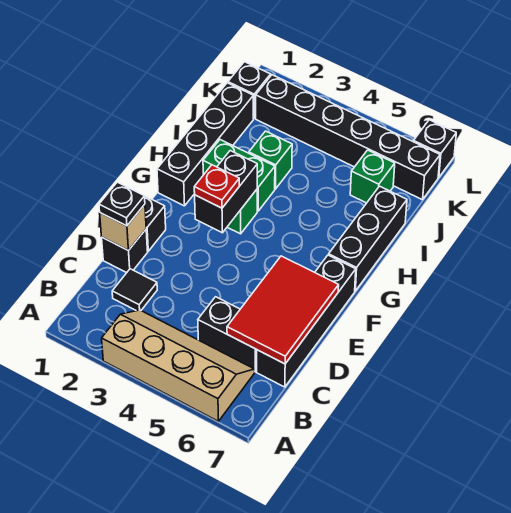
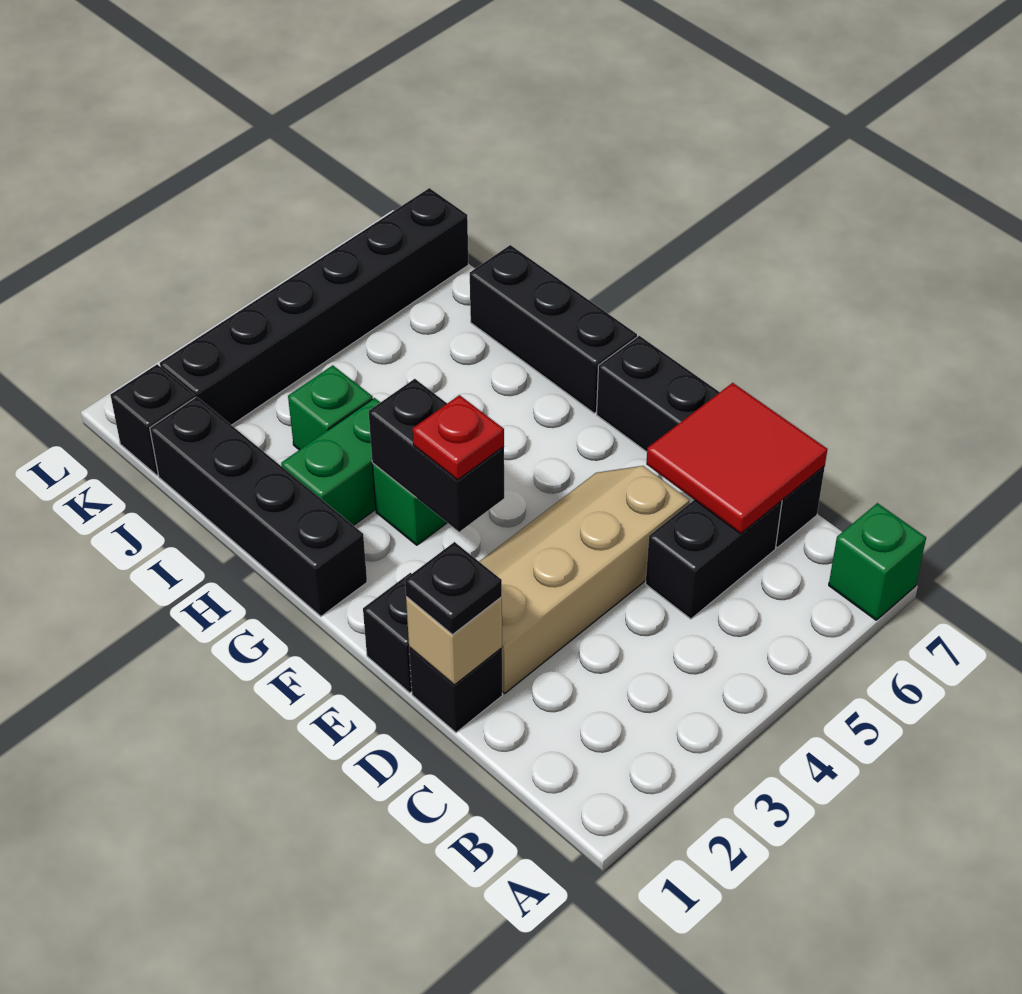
tan 2x4 slope [102,310,255,421] -> tan 2x4 slope moved to [479,466,689,693]
black 1x1 tile [112,269,157,311] -> none
red 2x3 tile [227,256,339,364] -> red 2x2 tile [646,383,827,534]
green 1x1 brick [350,150,395,203] -> green 1x1 brick moved to [829,503,926,620]
black 1x1 brick [413,120,456,178] -> none

